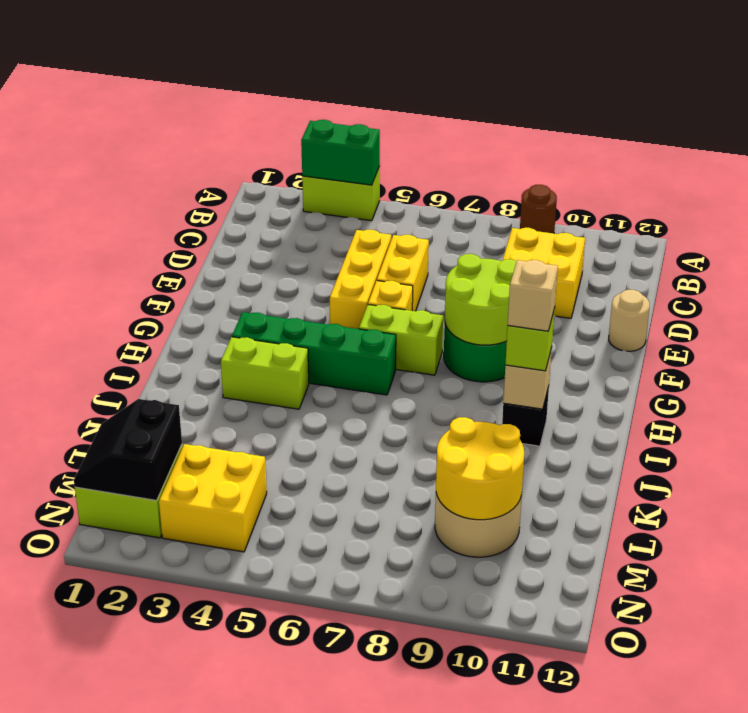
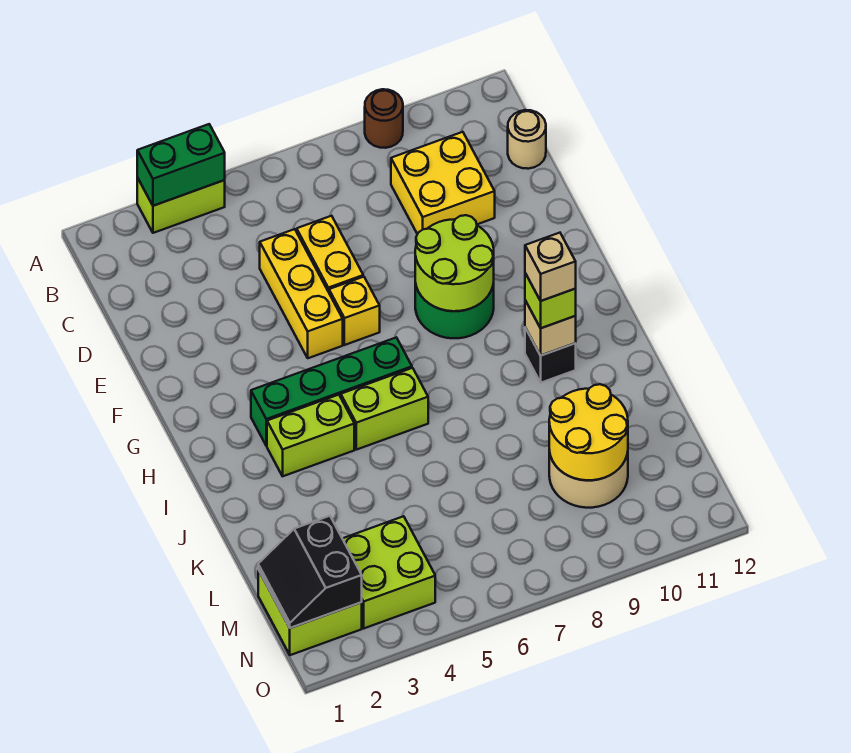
tan 1x1 round brick [609,290,650,351] -> tan 1x1 round brick moved to [508,110,546,169]
lime 1x2 brick [359,305,443,375] -> lime 1x2 brick moved to [341,368,428,450]
yellow 2x2 brick [159,444,267,552] -> lime 2x2 brick [342,516,435,628]

